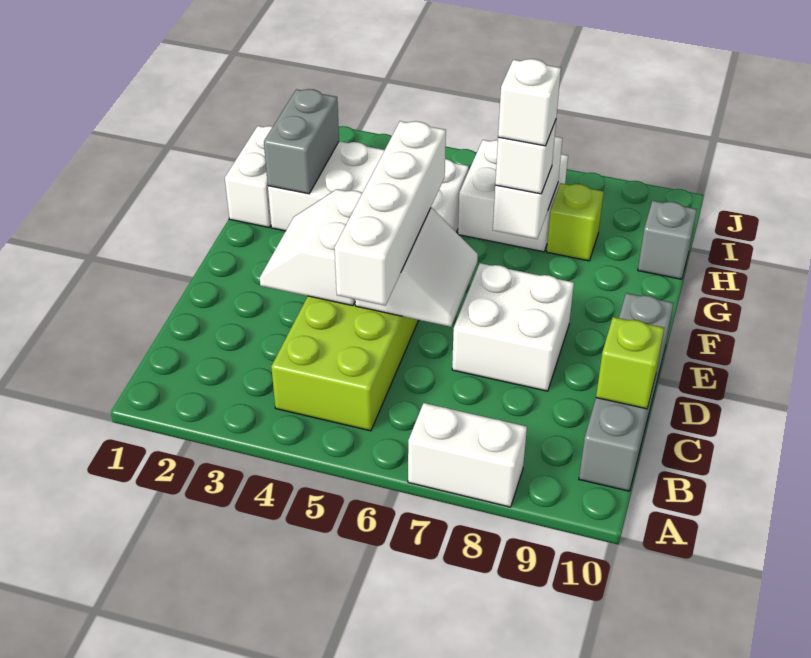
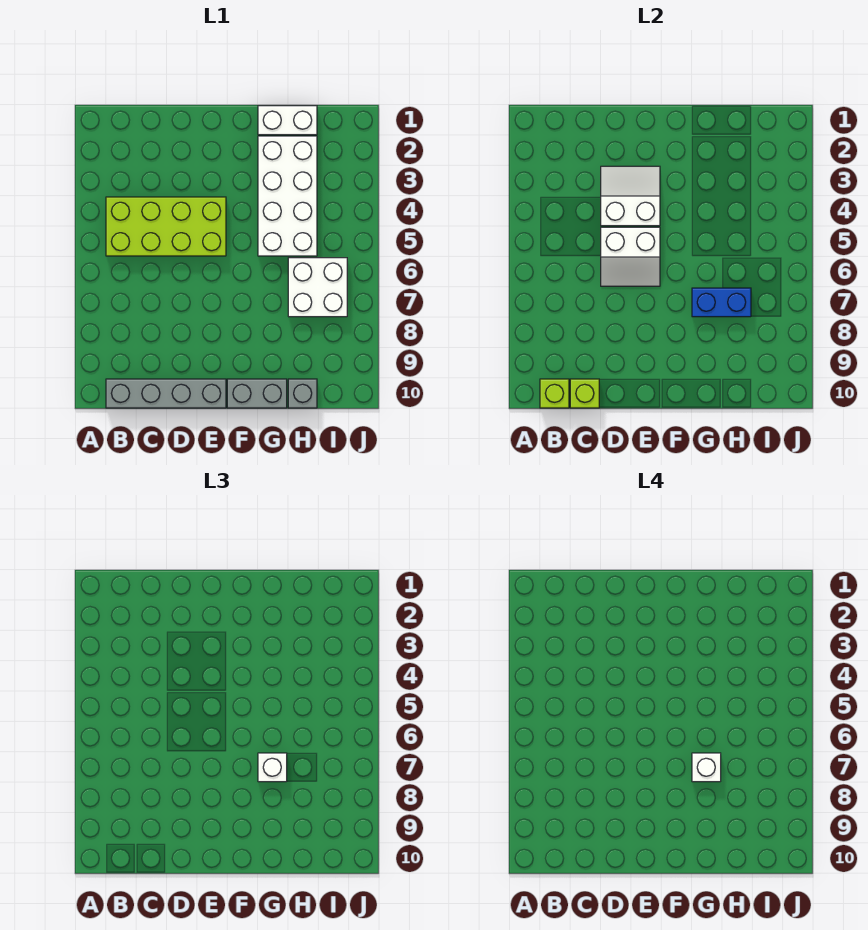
white 1x2 brick [408,403,527,507] -> none
white 1x4 brick [334,121,446,306] -> none
white 2x2 brick [452,263,574,391] -> none
grey 1x2 brick [264,89,339,194] -> grey 1x2 brick moved to [227,379,287,408]
white 1x2 brick [493,137,562,239] -> blue 1x2 brick [692,288,751,317]
lime 1x1 brick [547,183,604,261] -> lime 1x1 brick moved to [540,379,569,408]

